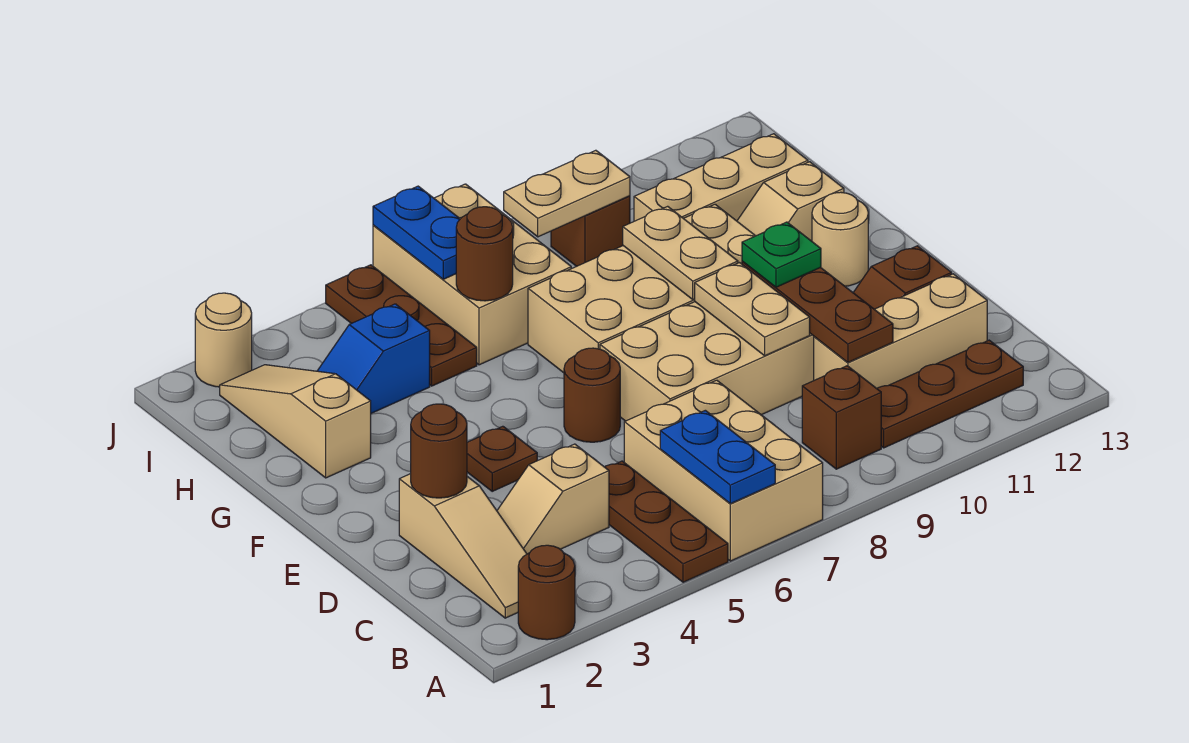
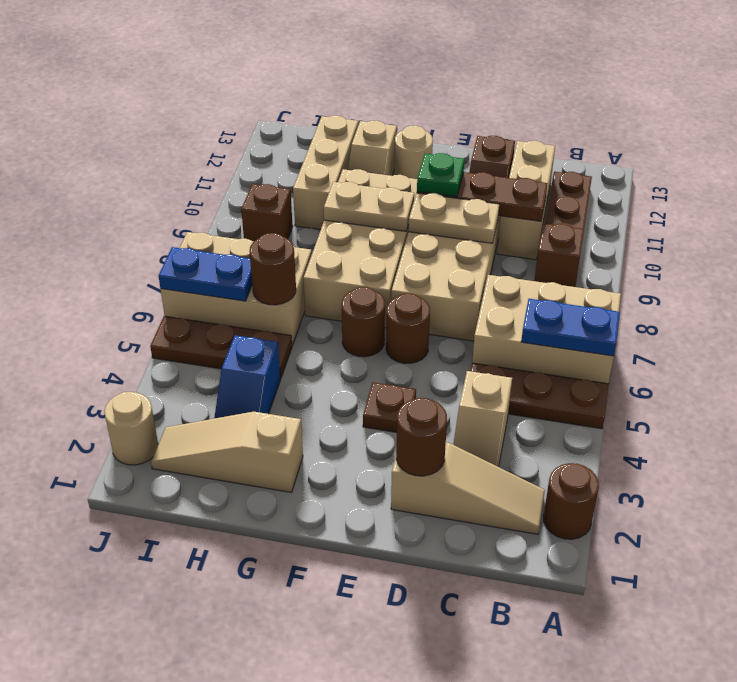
none -> brown 1x1 round brick [342,287,385,357]
tan 1x2 plate [504,150,630,237] -> none

